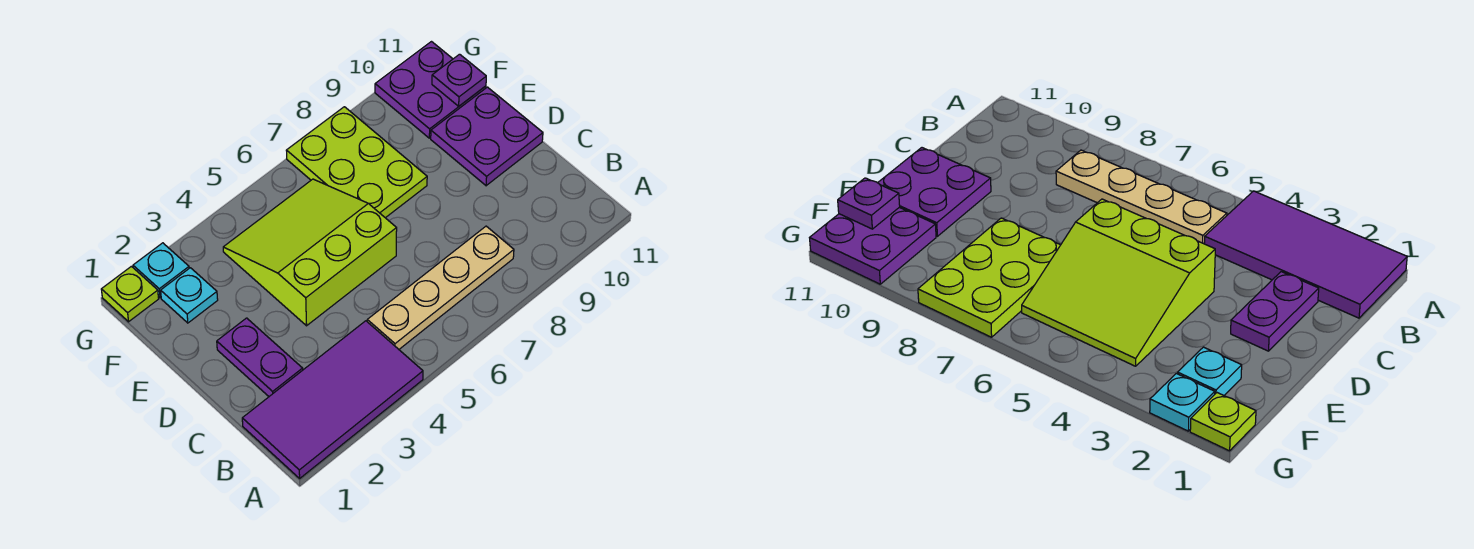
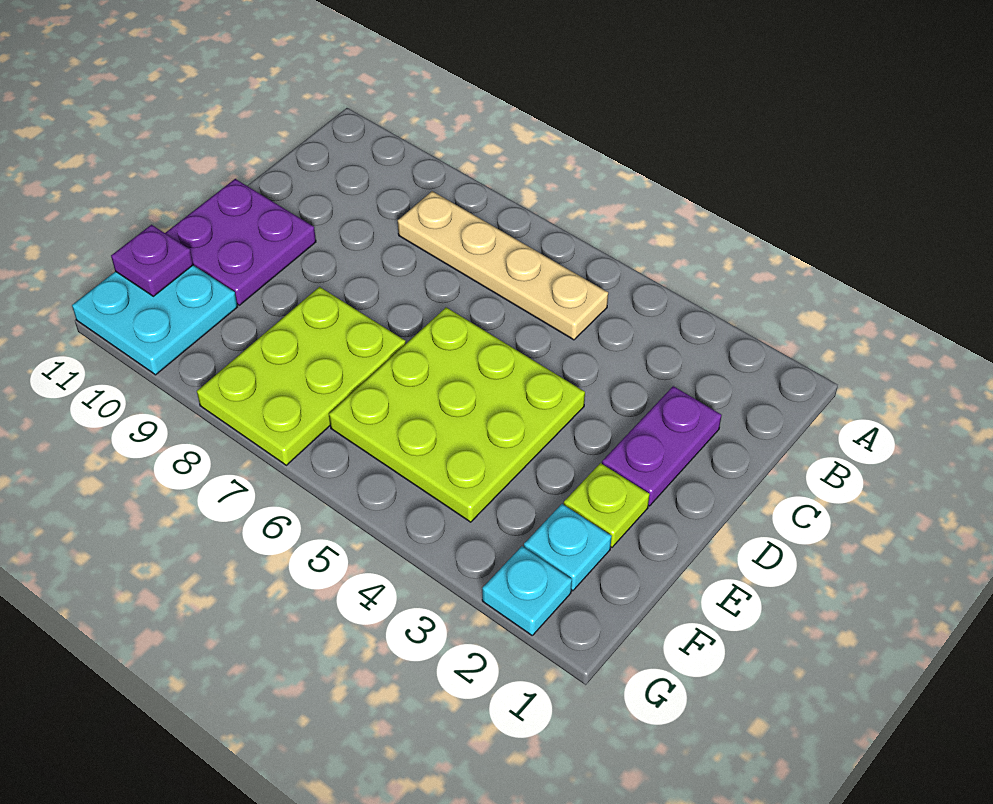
purple 2x4 tile [242,321,423,478] -> none
lime 3x3 slope [223,179,397,326] -> lime 3x3 plate [329,307,585,522]
purple 2x2 plate [375,42,486,138] -> cyan 2x2 plate [72,265,237,375]
lime 1x1 plate [101,266,159,322] -> lime 1x1 plate moved to [564,463,650,547]

